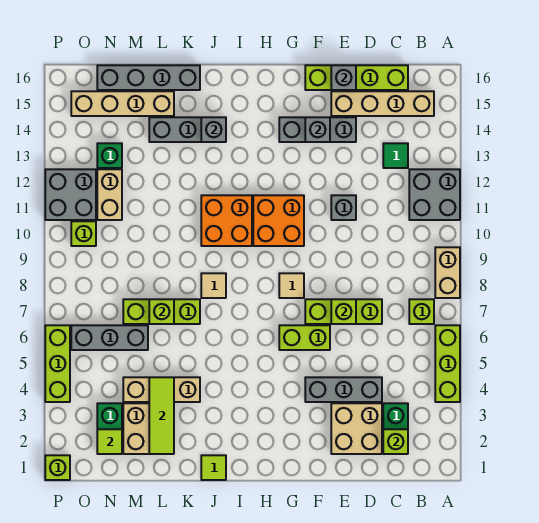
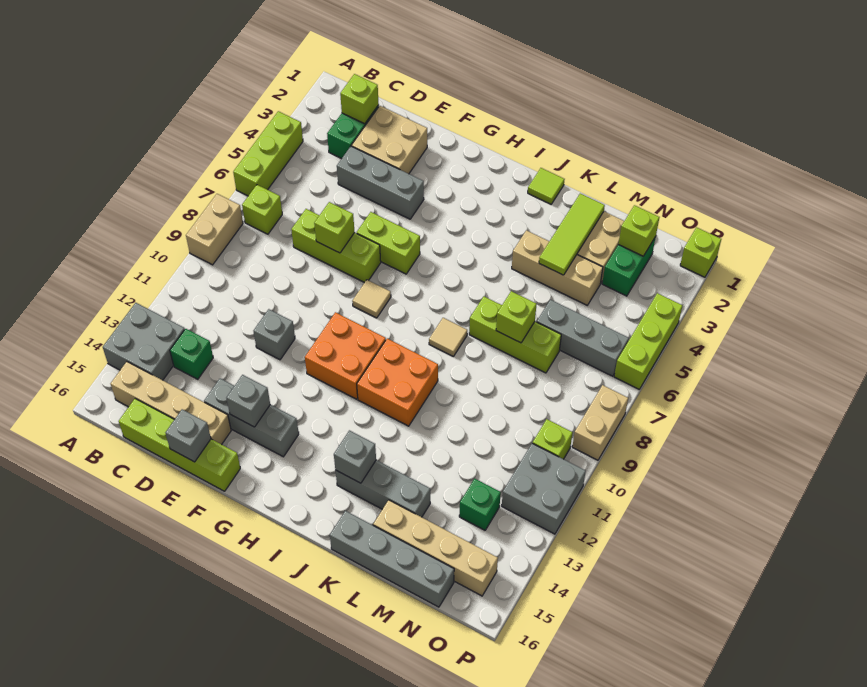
grey 2x2 brick [409,169,460,220] -> grey 2x2 brick moved to [103,303,185,380]
green 1x1 tile [383,143,408,168] -> green 1x1 brick [170,329,213,379]
lime 1x1 tile [97,429,122,454] -> lime 1x1 brick [618,205,659,256]
tan 1x2 brick [97,169,122,220] -> tan 1x2 brick moved to [572,385,628,460]

